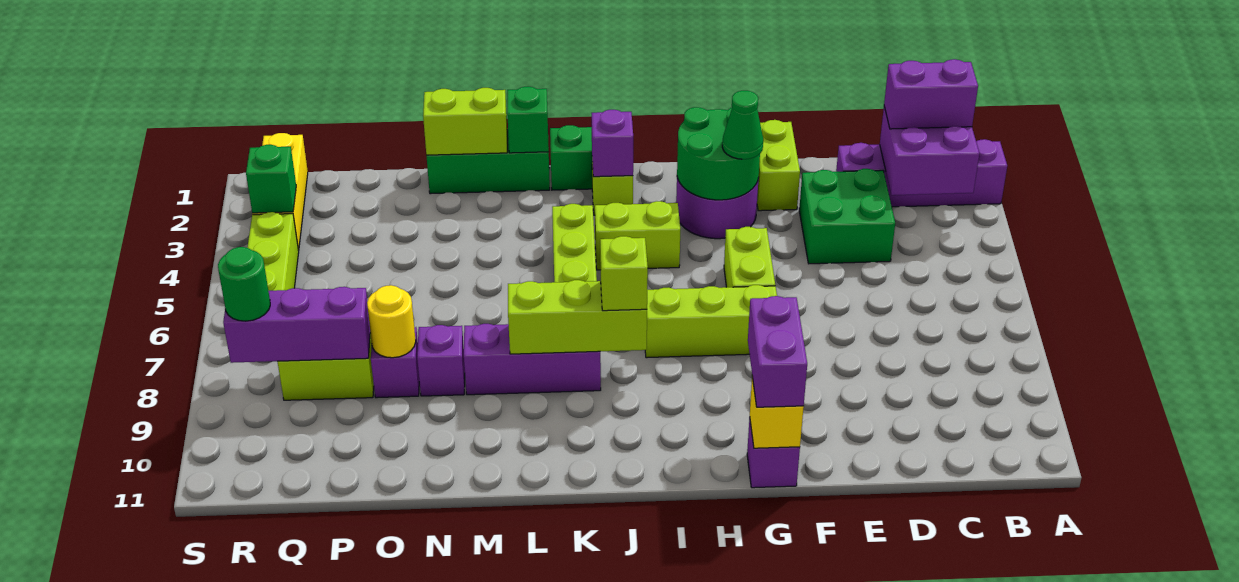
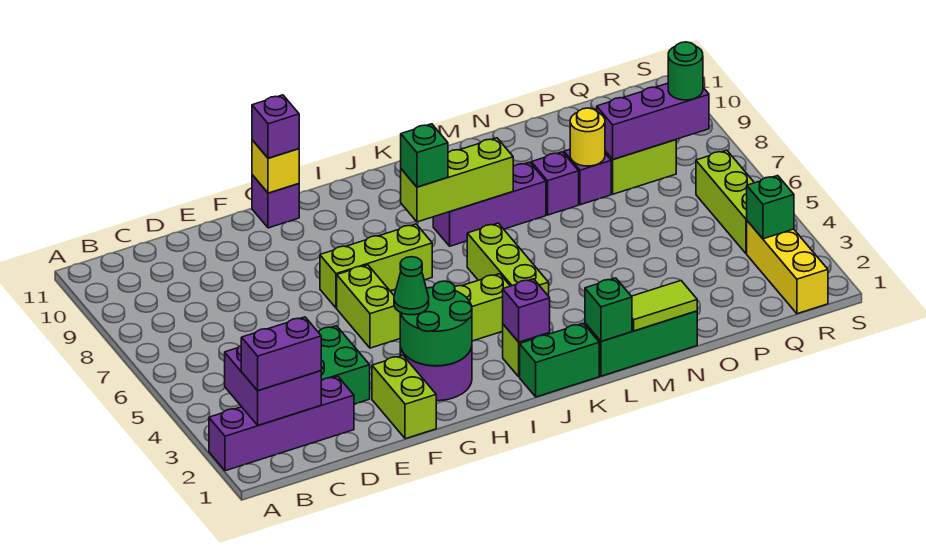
purple 1x2 brick [748,296,807,407] -> purple 1x1 brick [252,95,299,158]
lime 1x1 brick [600,236,648,311] -> green 1x1 brick [401,124,448,187]
lime 1x2 brick [423,88,507,155] -> lime 1x2 tile [632,281,697,331]

